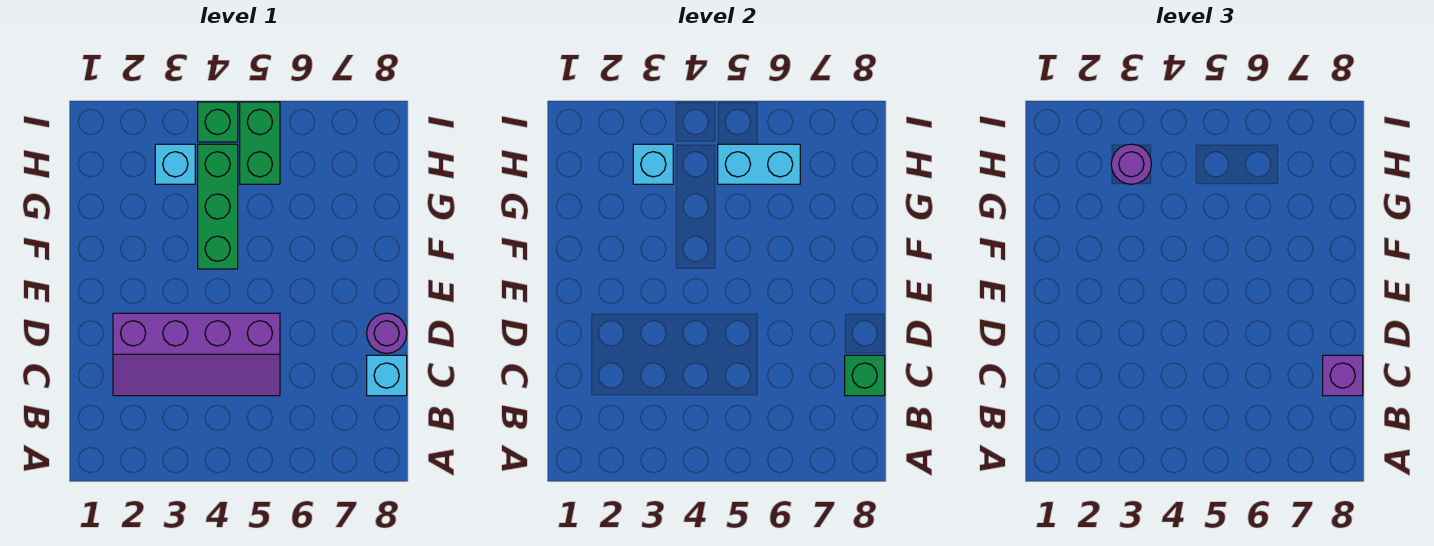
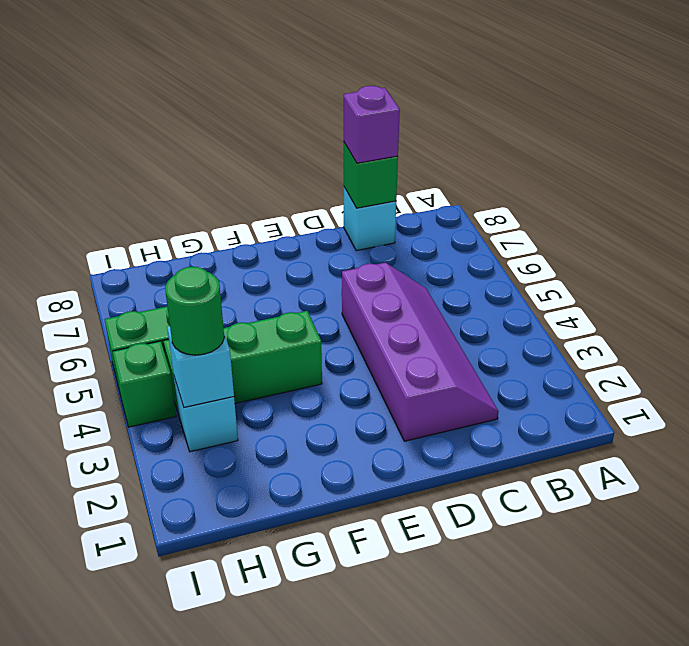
purple 1x1 round brick [367,313,407,353] -> none
purple 1x1 round brick [1111,144,1151,184] -> green 1x1 round brick [165,267,224,355]
cyan 1x2 brick [718,144,800,184] -> none

